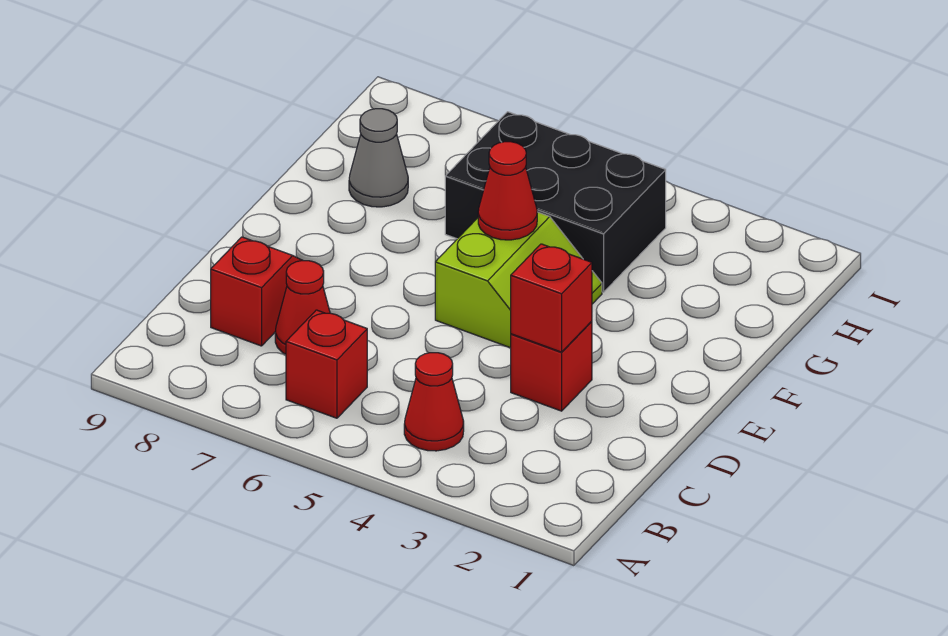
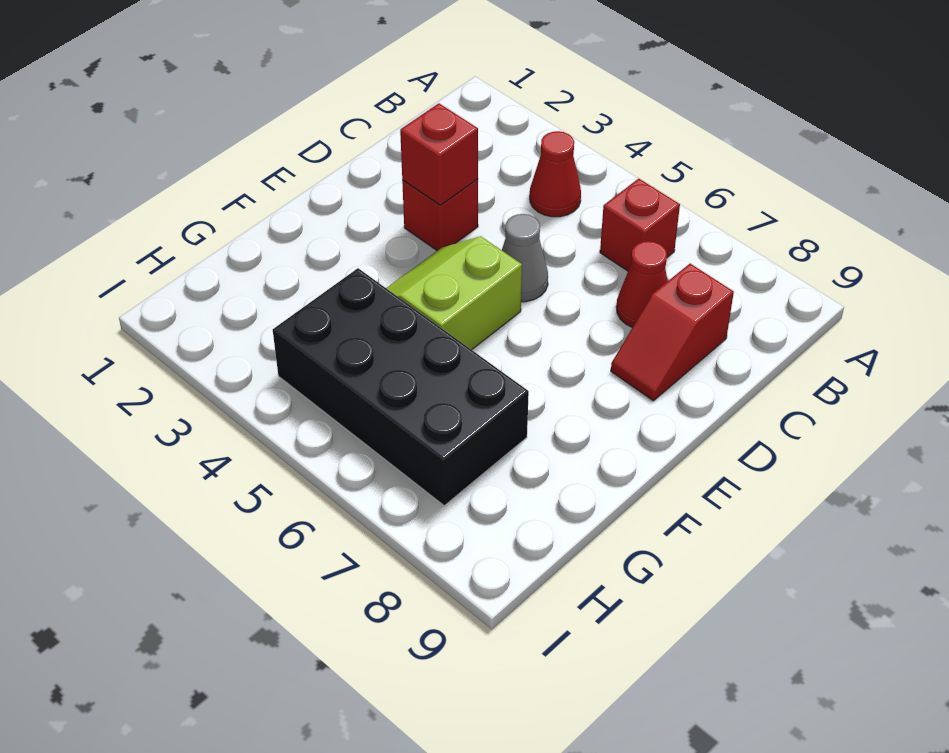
red 1x1 cone [478,142,537,240] -> none
black 2x3 brick [445,112,666,292] -> black 2x4 brick [273,268,529,506]
grey 1x1 cone [349,109,408,207] -> grey 1x1 cone moved to [502,214,548,302]

